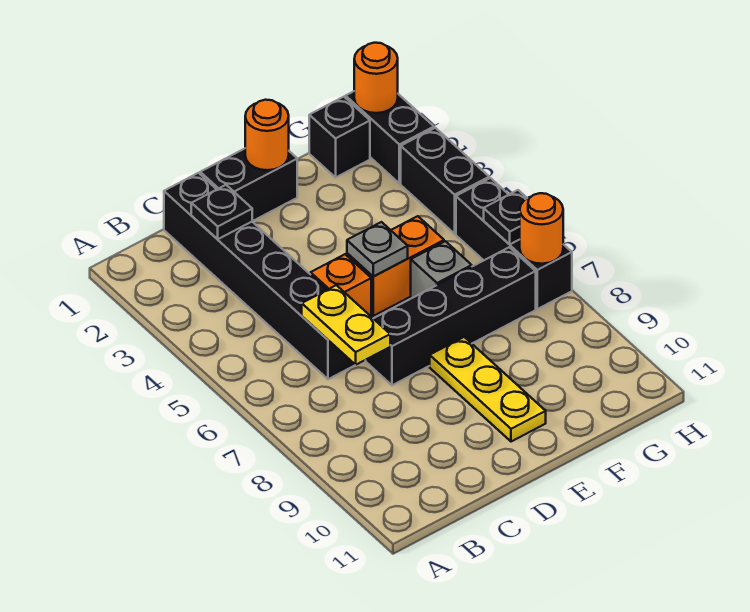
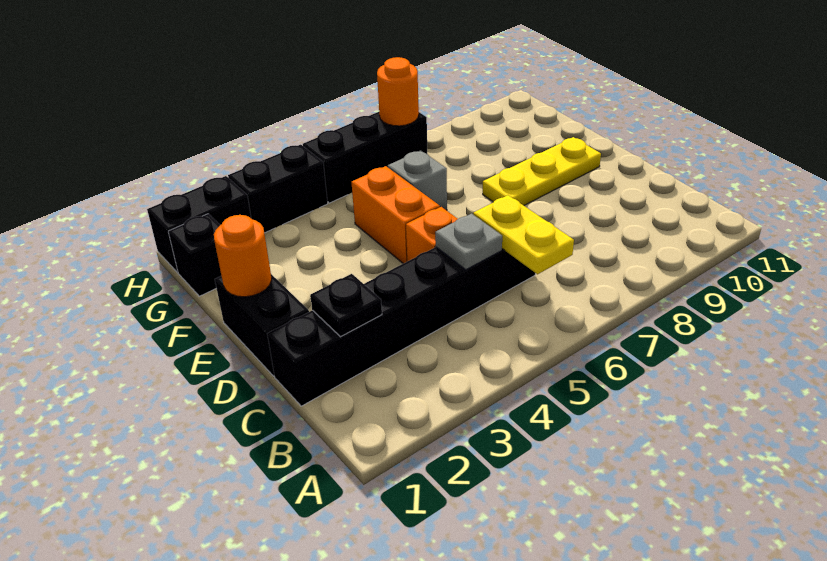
yellow 1x2 plate [302,285,390,365] -> yellow 1x2 plate turned to [473,195,574,274]
black 1x4 brick [366,247,536,385] -> none
grey 1x1 plate [347,222,408,277] -> grey 1x1 plate moved to [435,214,502,270]
orange 1x1 round brick [354,43,398,113] -> none
black 1x1 plate [484,190,527,244] -> none

